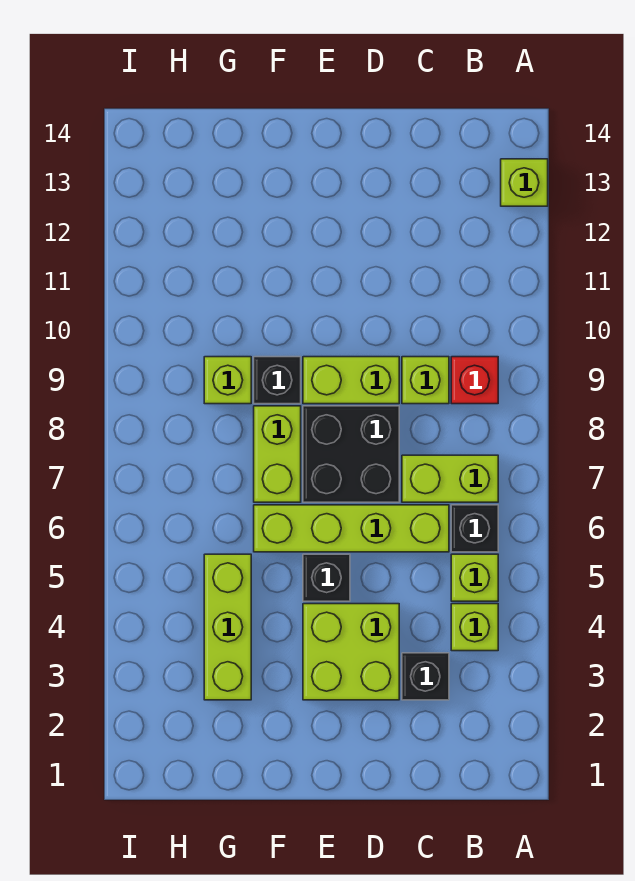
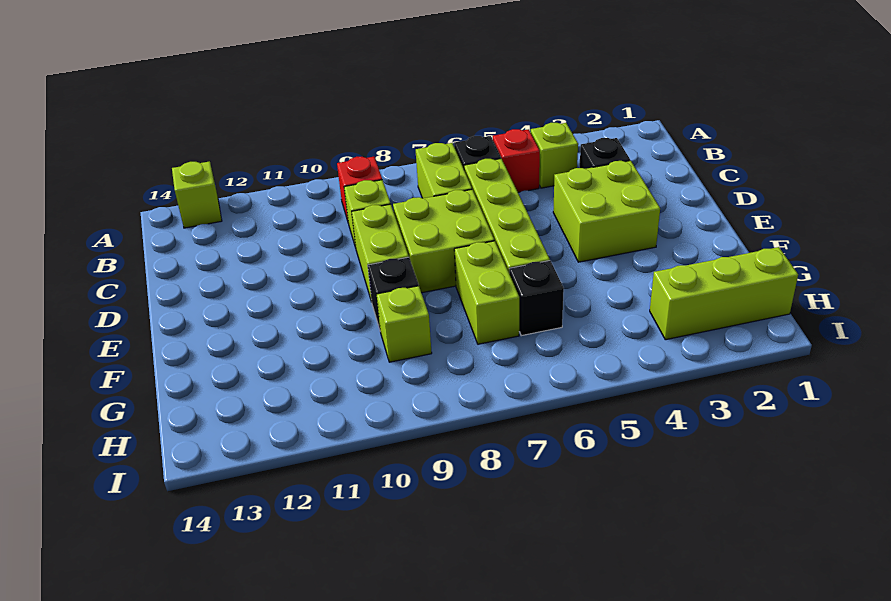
lime 1x1 brick [451,554,498,601] -> red 1x1 brick [493,129,540,192]
black 2x2 brick [303,406,399,502] -> lime 2x2 brick [393,189,494,293]
black 1x1 brick [303,554,350,601] -> black 1x1 brick moved to [509,261,564,336]
lime 1x2 brick [254,406,301,502] -> lime 1x2 brick turned to [454,241,519,344]
lime 1x3 brick [204,554,251,700] -> lime 1x3 brick moved to [650,247,798,340]

